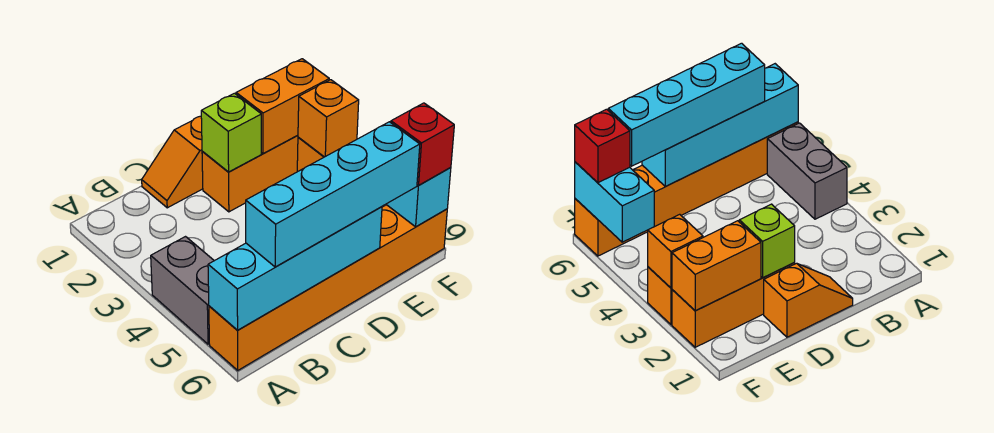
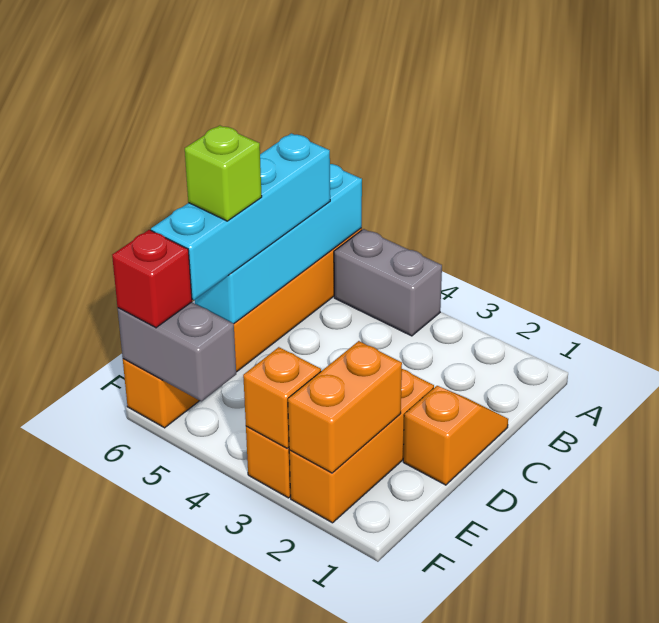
lime 1x1 brick [201,93,261,172] -> lime 1x1 brick moved to [185,125,262,221]
cyan 1x2 brick [386,168,451,227] -> grey 1x2 brick [118,302,236,401]

